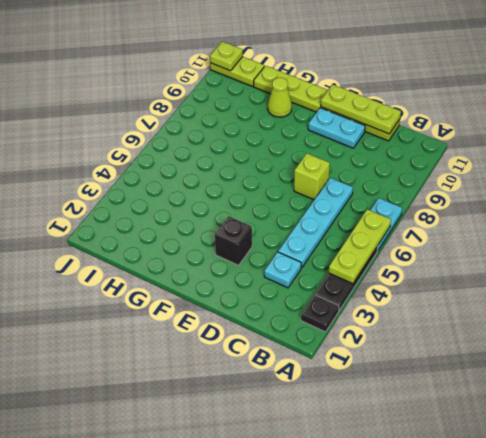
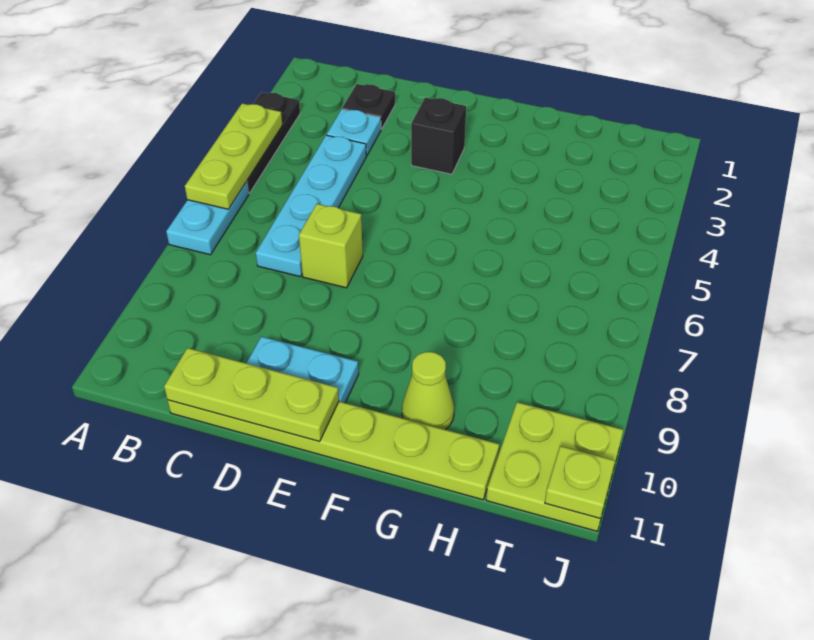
black 1x1 plate [301,295,339,332] -> black 1x1 plate moved to [342,84,395,129]
lime 1x2 plate [210,57,264,87] -> lime 2x2 plate [486,402,623,531]

